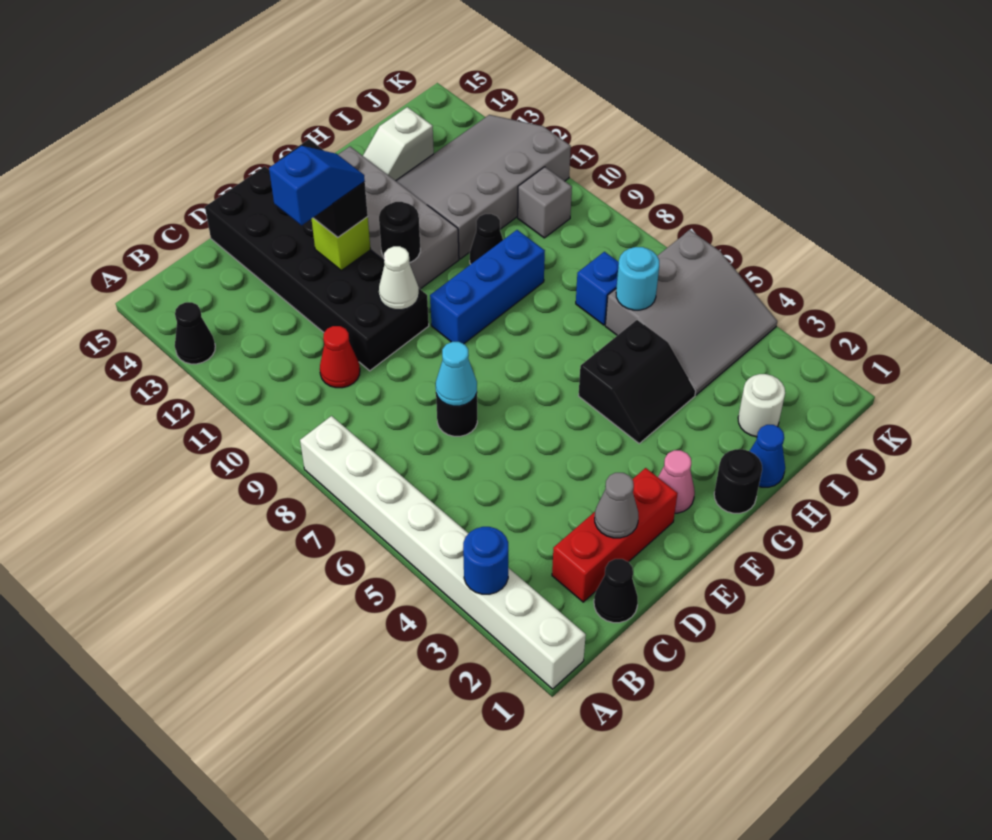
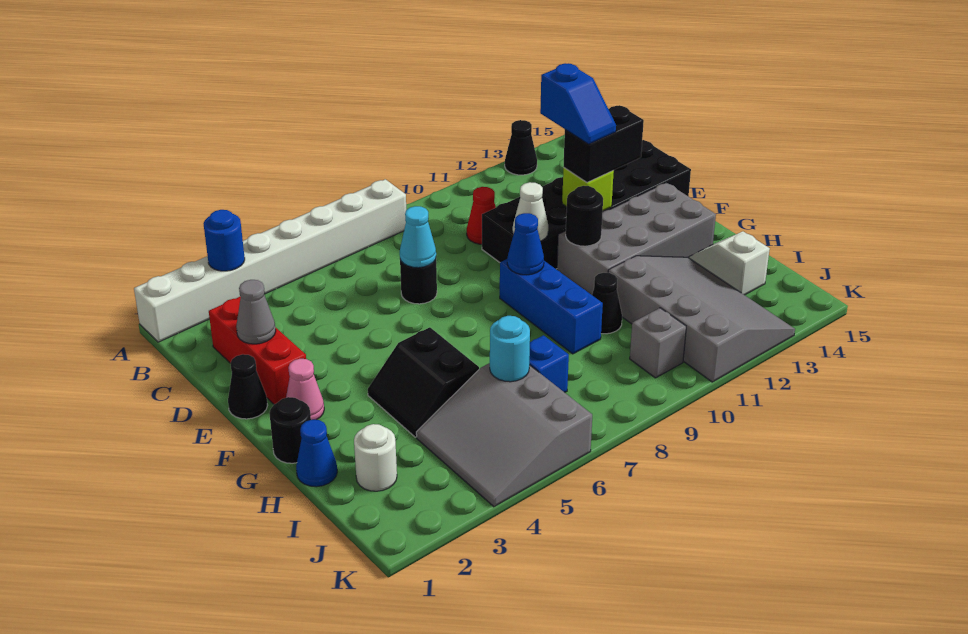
black 1x1 cone [594,559,638,623] -> black 1x1 cone moved to [228,354,268,419]
none -> blue 1x1 cone [507,213,544,275]

